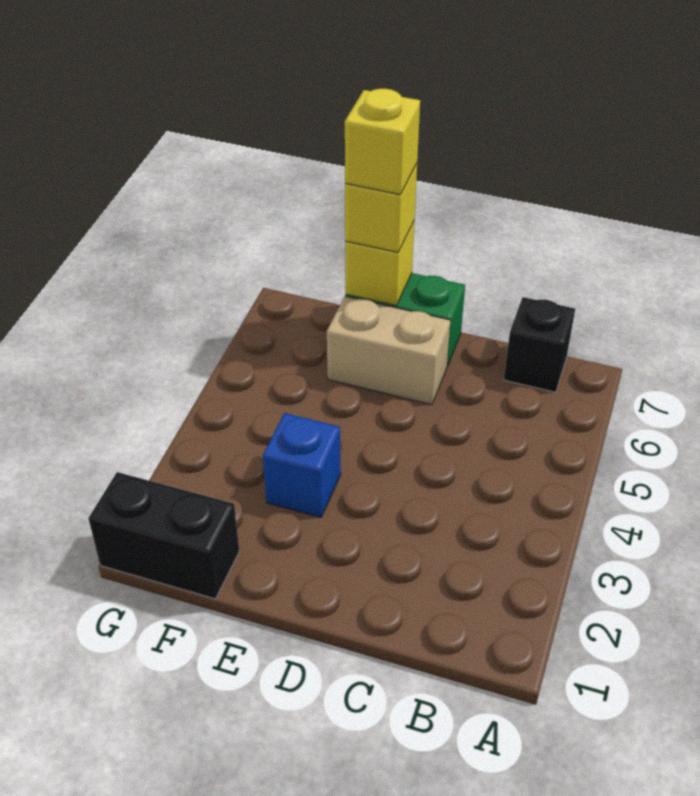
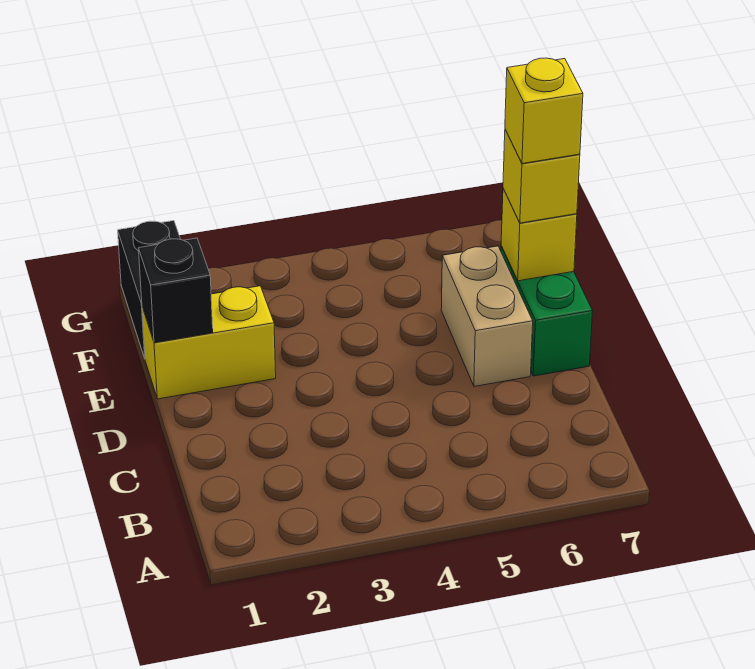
black 1x1 brick [504,297,575,392] -> black 1x1 brick moved to [139,238,213,343]
none -> yellow 1x2 brick [142,286,276,399]
blue 1x1 brick [263,413,341,517] -> none

